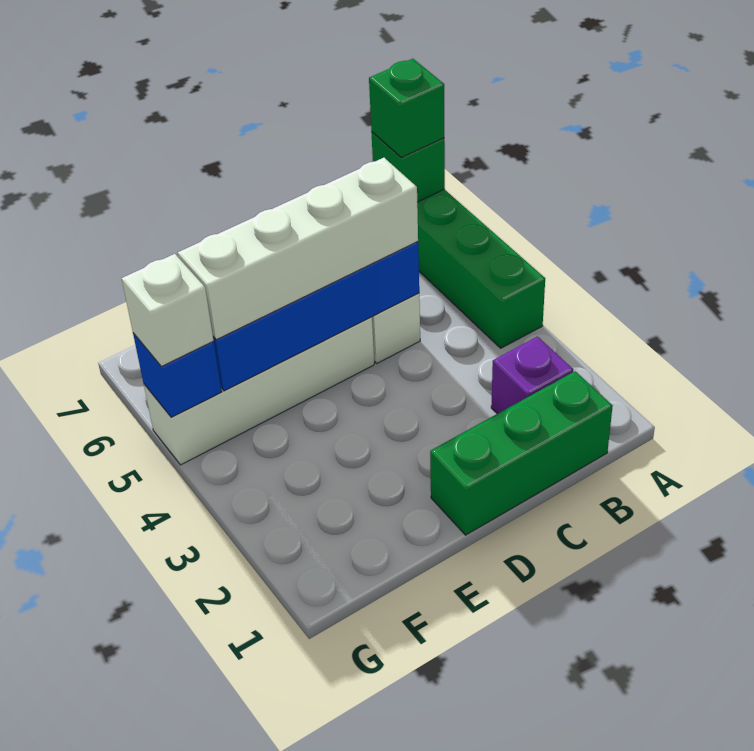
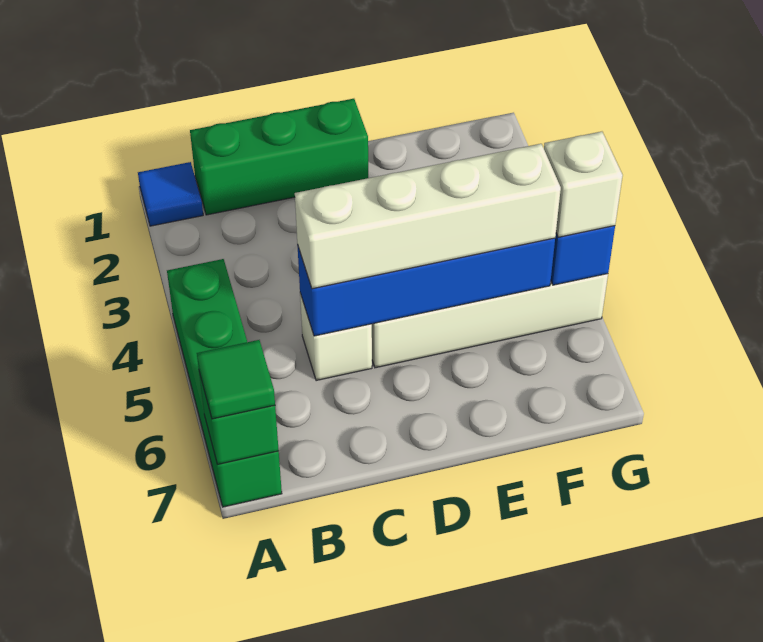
none -> blue 1x1 tile [138,162,203,226]
green 1x1 brick [369,59,444,158] -> green 1x1 tile [197,340,275,419]
purple 1x1 brick [491,337,573,414] -> none

